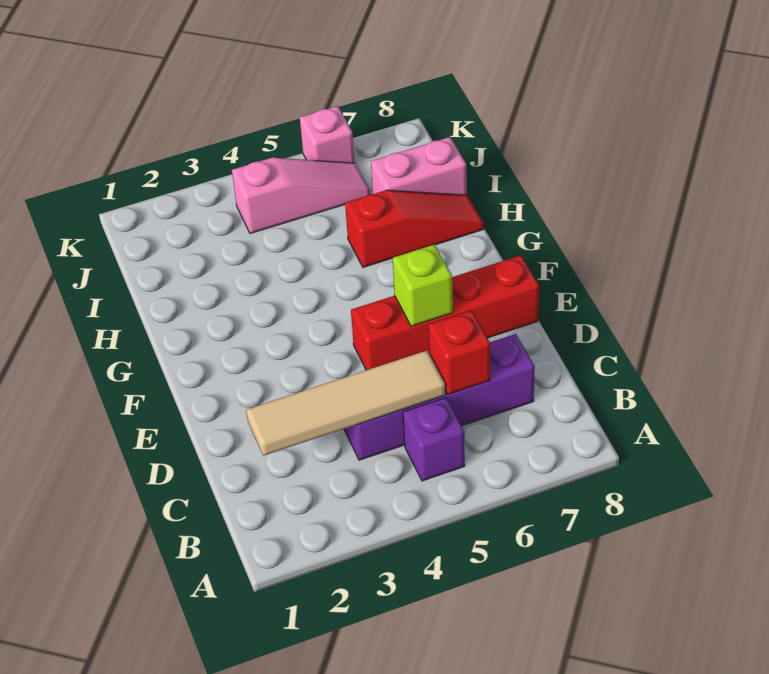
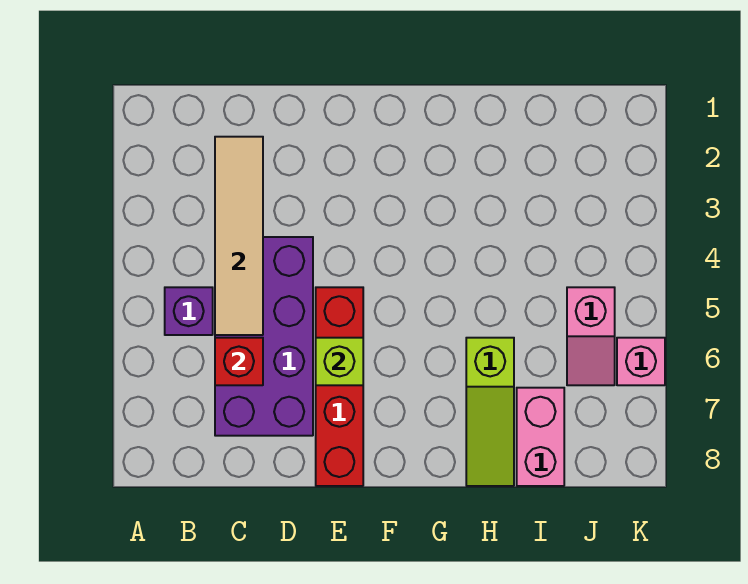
purple 1x4 brick [344,334,535,460] -> purple 2x4 brick [215,237,313,436]
red 1x3 slope [345,190,484,267] -> lime 1x3 slope [466,338,514,486]
pink 1x3 slope [232,158,370,234] -> pink 1x2 slope [567,287,615,385]

